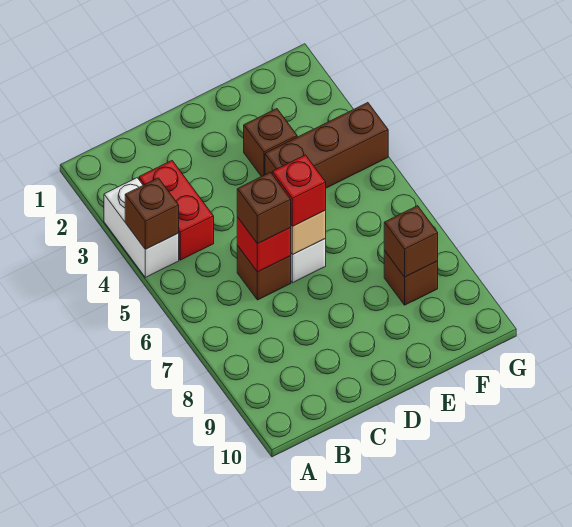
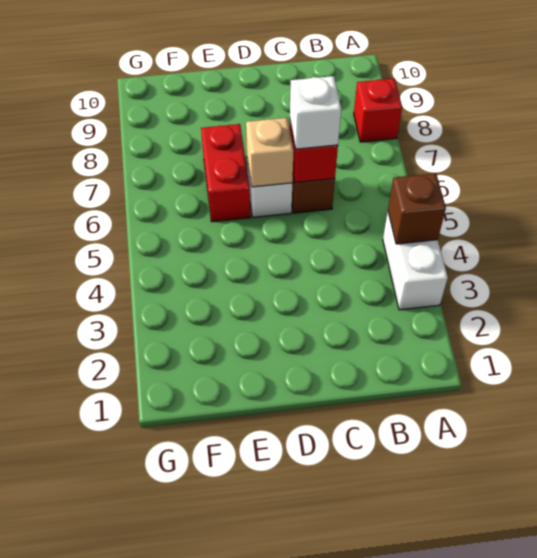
red 1x2 brick [139,161,214,260] -> red 1x2 brick moved to [201,124,250,222]
brown 1x1 brick [237,172,291,244] -> white 1x1 brick [290,76,341,149]
red 1x1 brick [272,155,326,226] -> red 1x1 brick moved to [354,78,402,142]
brown 1x1 brick [244,109,297,177] -> none
brown 1x3 brick [265,103,388,188] -> none
brown 1x1 brick [384,251,438,305] -> none
brown 1x1 brick [384,206,438,277] -> none

